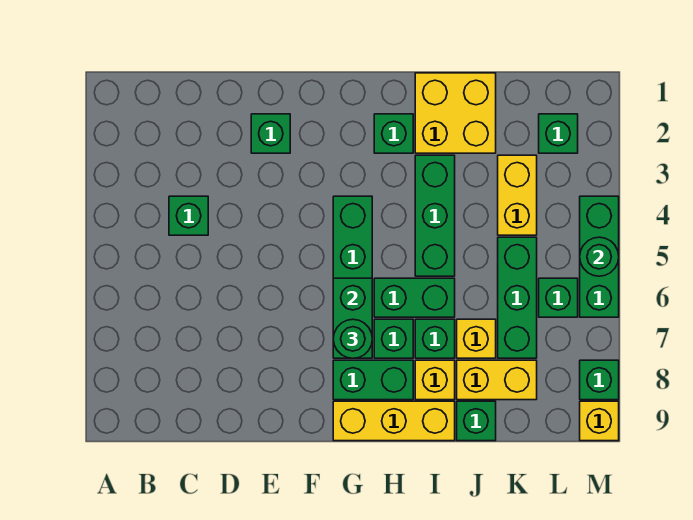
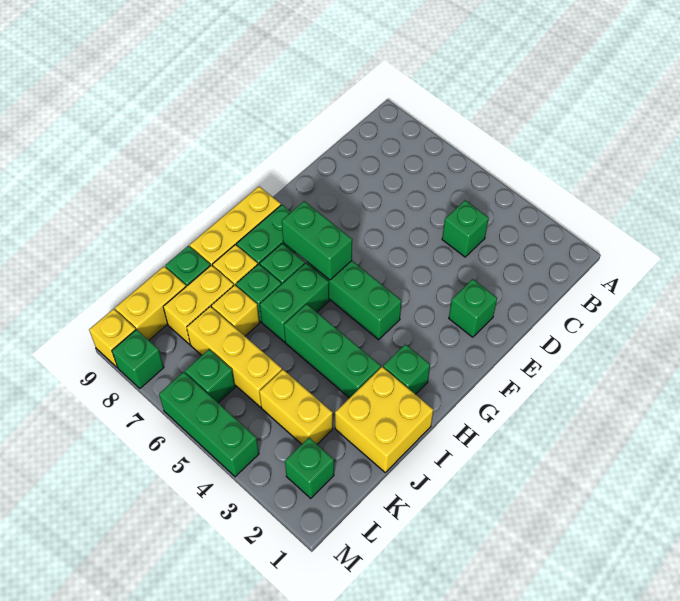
green 1x1 round brick [333,319,372,358] -> none
green 1x3 brick [498,237,537,358] -> yellow 1x3 brick [187,306,282,407]
none -> yellow 1x2 brick [115,267,186,340]
green 1x1 round brick [580,237,619,276] -> none

